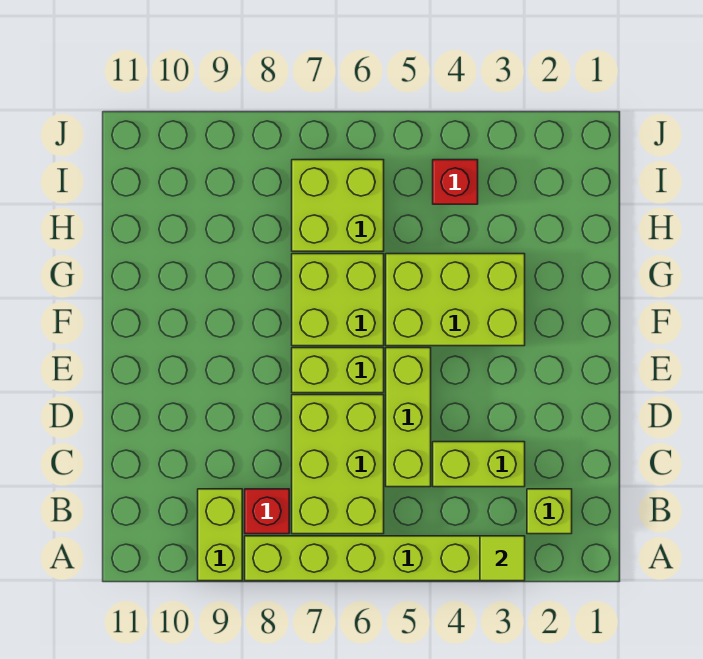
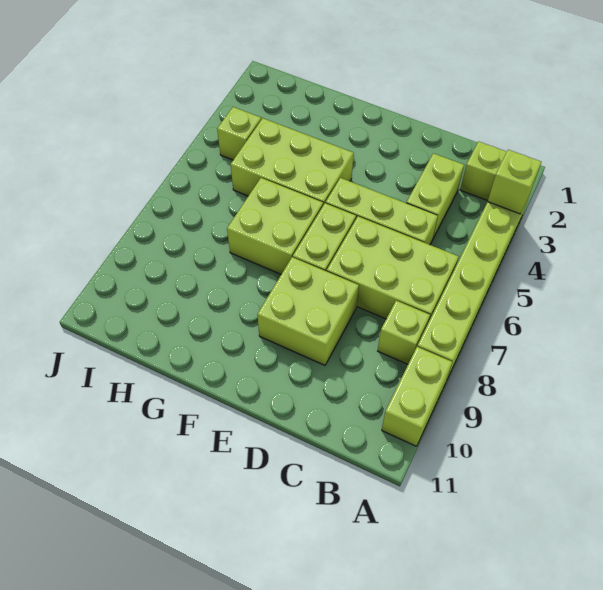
lime 1x1 tile [480,536,525,581] -> lime 1x1 brick [488,150,541,214]
lime 1x2 brick [198,489,242,581] -> lime 1x2 brick turned to [382,347,452,446]
red 1x1 brick [245,489,289,534] -> lime 1x1 brick [378,301,430,364]
lime 2x3 brick [386,254,525,346] -> lime 2x3 brick turned to [231,118,354,205]
lime 2x2 brick [292,160,384,251] -> lime 2x2 brick moved to [257,257,359,365]
red 1x1 brick [433,160,478,204] -> lime 1x1 brick [217,107,261,160]

